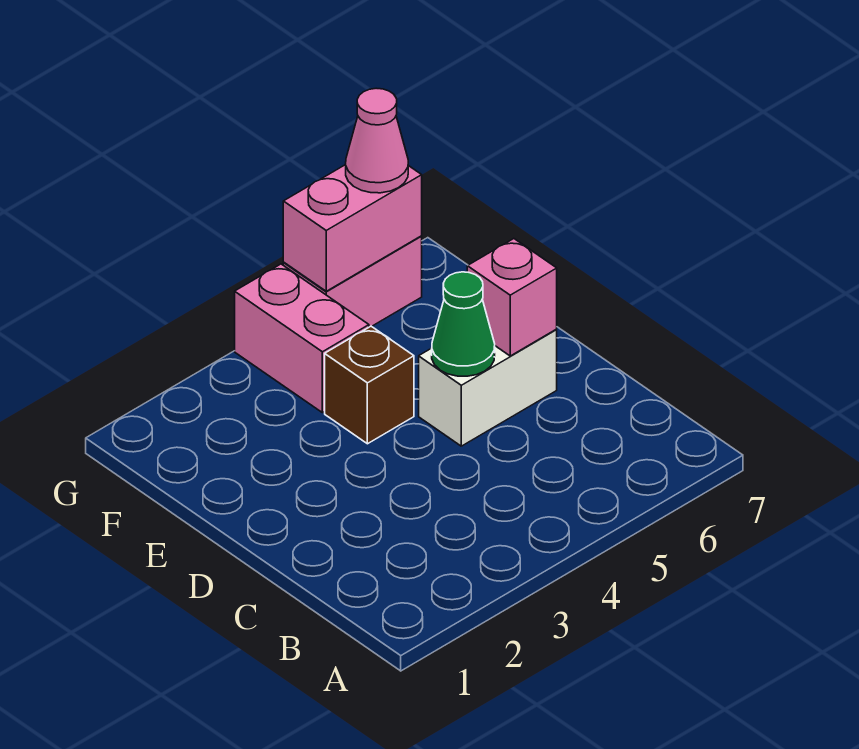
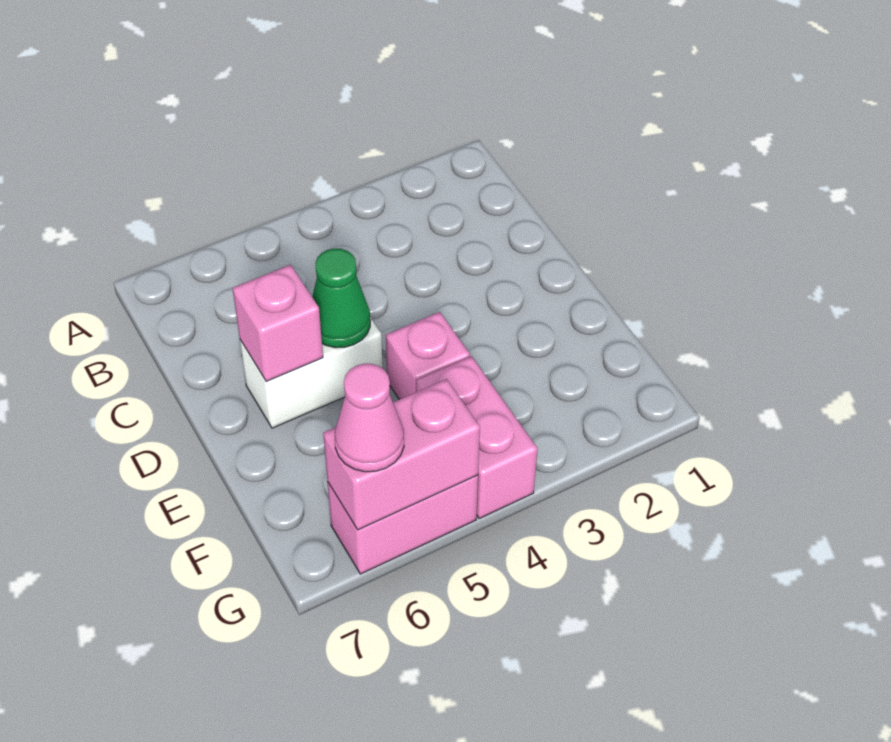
brown 1x1 brick [325,326,414,444] -> pink 1x1 brick [386,312,470,399]

